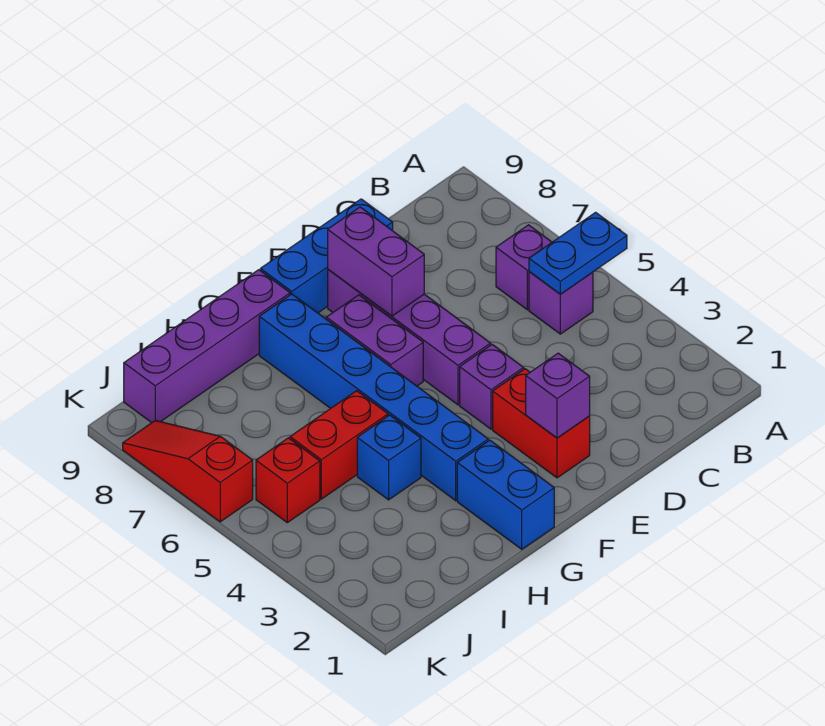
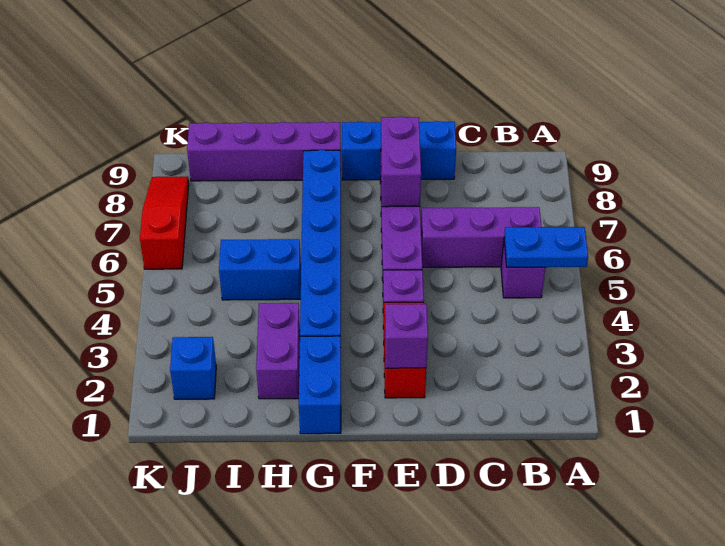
purple 1x1 brick [496,225,552,310] -> purple 1x3 brick [421,207,542,267]
purple 1x2 brick [326,295,423,386] -> purple 1x2 brick moved to [256,303,300,399]
blue 1x1 brick [357,415,421,500] -> blue 1x1 brick moved to [170,337,216,399]
red 1x2 brick [290,391,388,499] -> blue 1x2 brick [219,239,301,300]
red 1x1 brick [256,438,320,523] -> none

